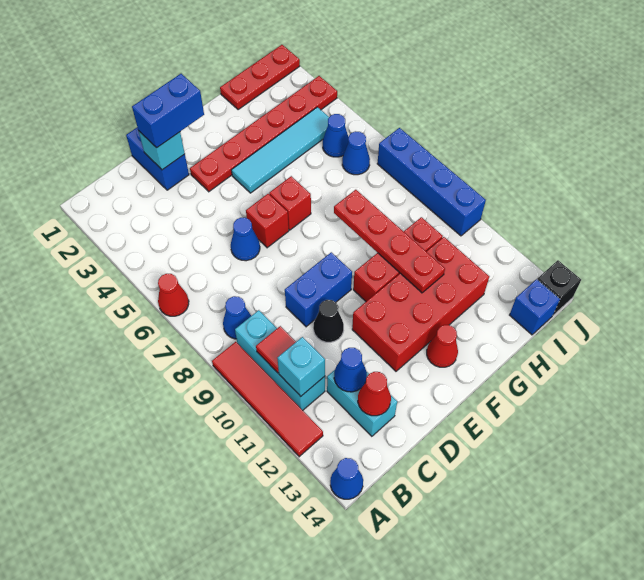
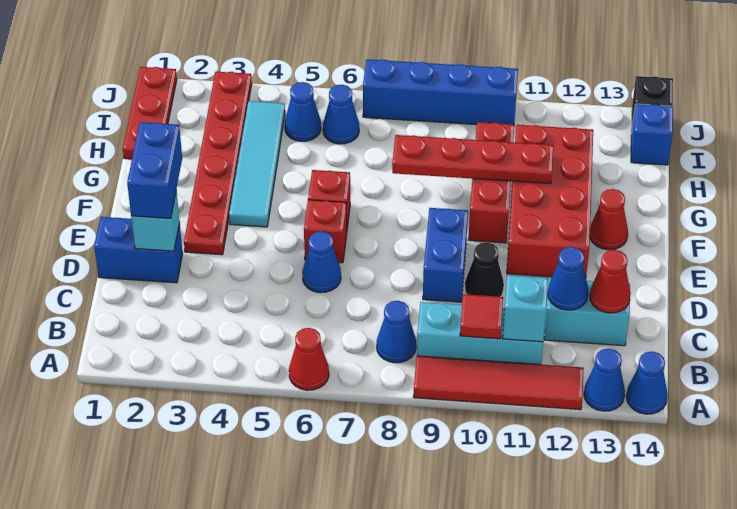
none -> blue 1x1 cone [584,349,625,411]

